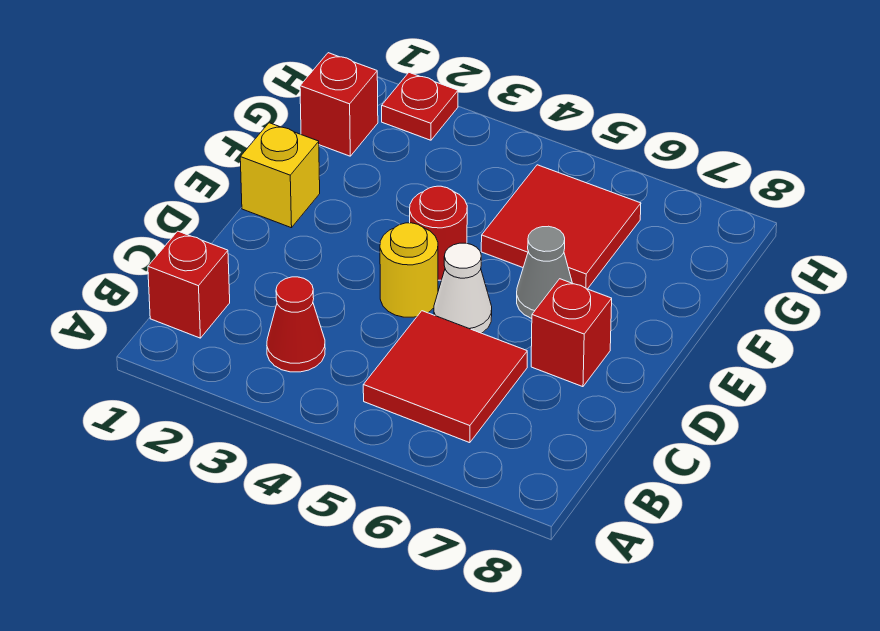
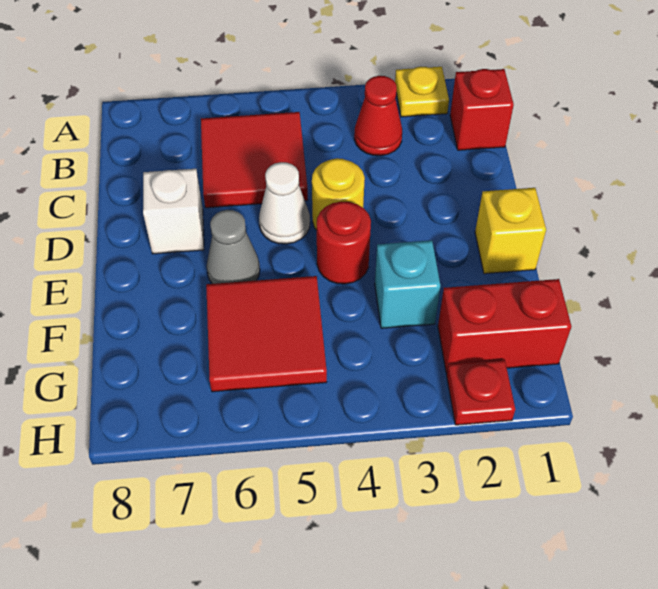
none -> yellow 1x1 plate [395,67,449,117]
red 1x1 brick [531,279,612,387] -> white 1x1 brick [143,169,204,254]
none -> cyan 1x1 brick [375,240,440,328]
red 1x1 brick [300,53,378,156] -> red 1x2 brick [438,279,571,373]

